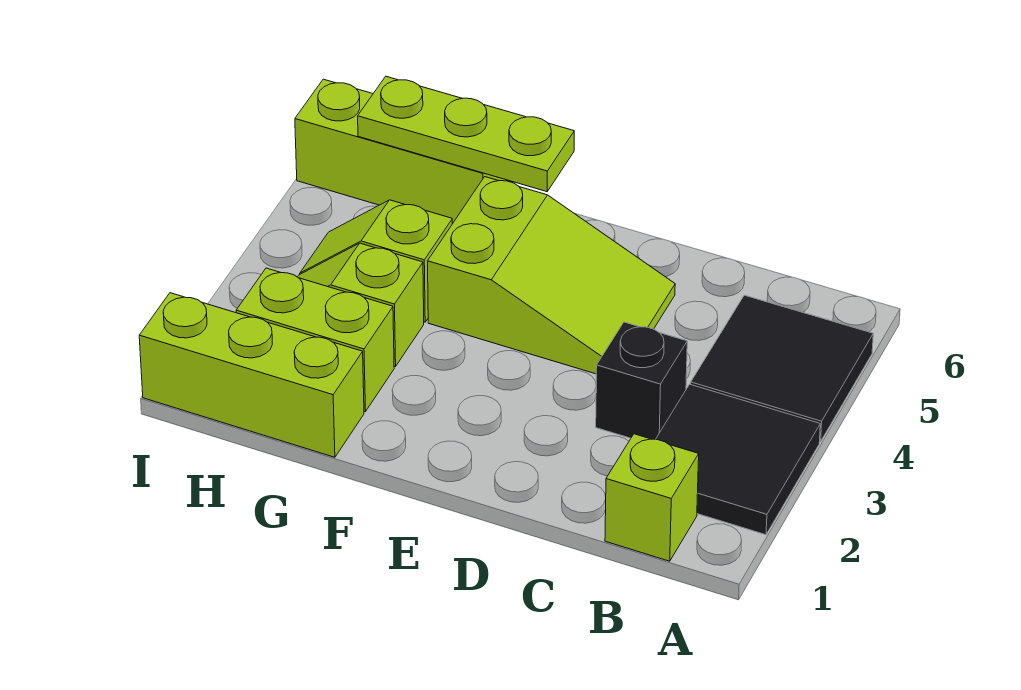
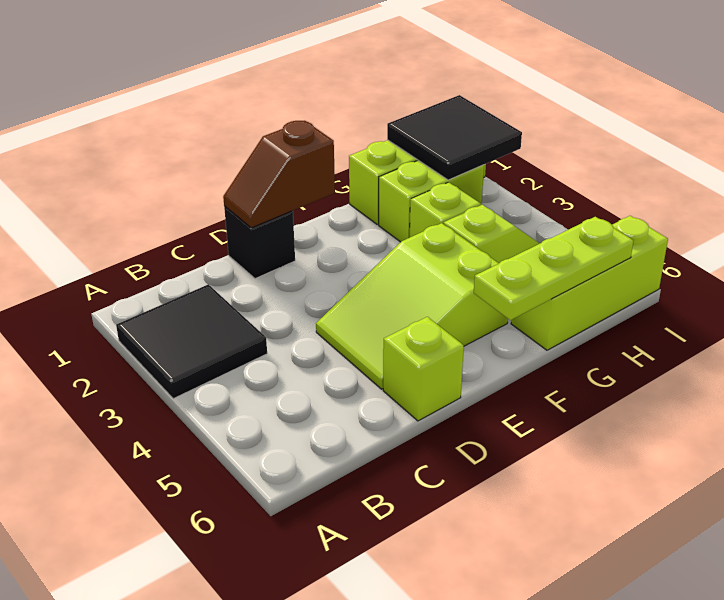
black 2x2 tile [691,295,873,442] -> black 2x2 tile moved to [387,95,522,180]
lime 1x1 brick [605,434,699,561] -> lime 1x1 brick moved to [383,317,464,421]
black 1x1 brick [596,322,687,439] -> black 1x1 brick moved to [224,206,295,279]
none -> brown 1x2 slope [223,121,335,228]

